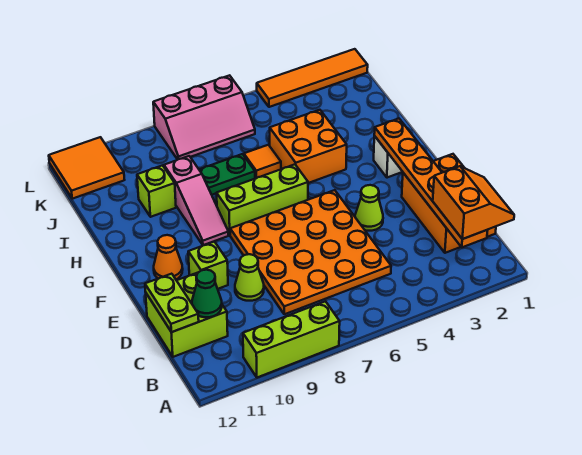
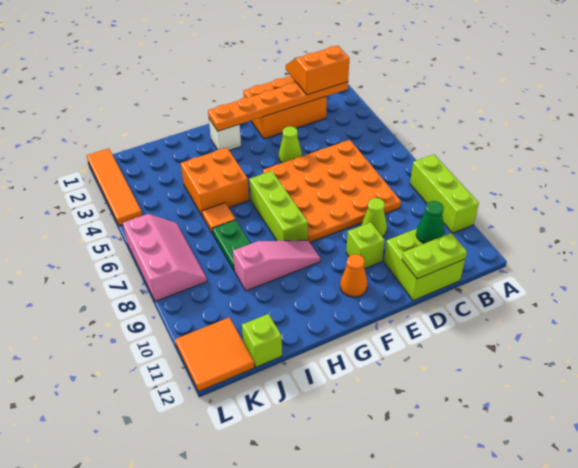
lime 1x1 brick [137,165,176,217] -> lime 1x1 brick moved to [242,314,282,367]

